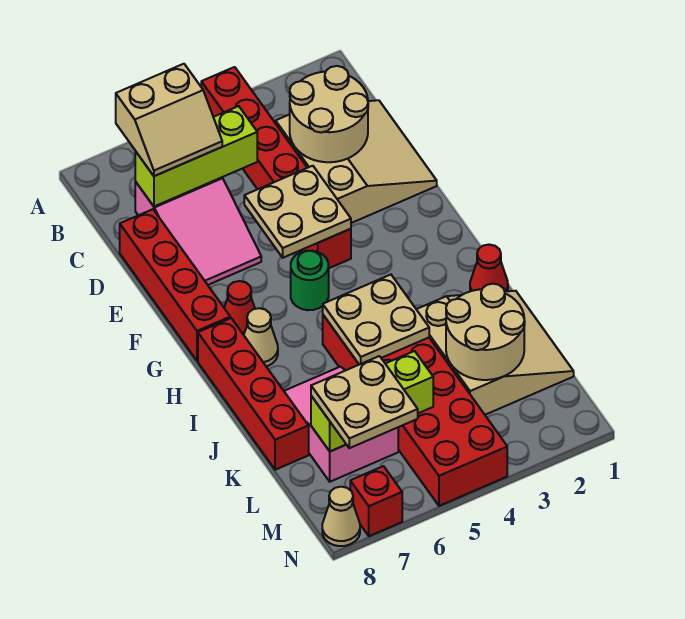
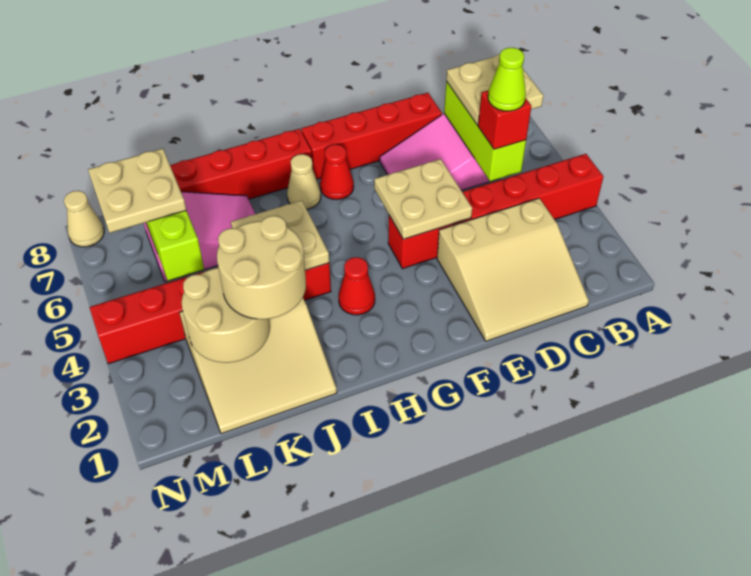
tan 2x2 slope [116,64,222,176] -> tan 2x2 plate [446,54,543,125]
tan 2x2 round brick [290,66,368,162] -> tan 2x2 round brick moved to [217,216,306,319]
none -> lime 1x1 cone [488,48,526,111]
green 1x1 round brick [291,251,329,310] -> none
red 1x1 cone [470,245,508,292] -> red 1x1 cone moved to [338,257,375,315]
red 2x6 brick [323,315,507,506] -> red 1x6 brick [89,263,331,364]
red 1x1 brick [350,466,402,536] -> red 1x1 brick moved to [478,90,531,149]

